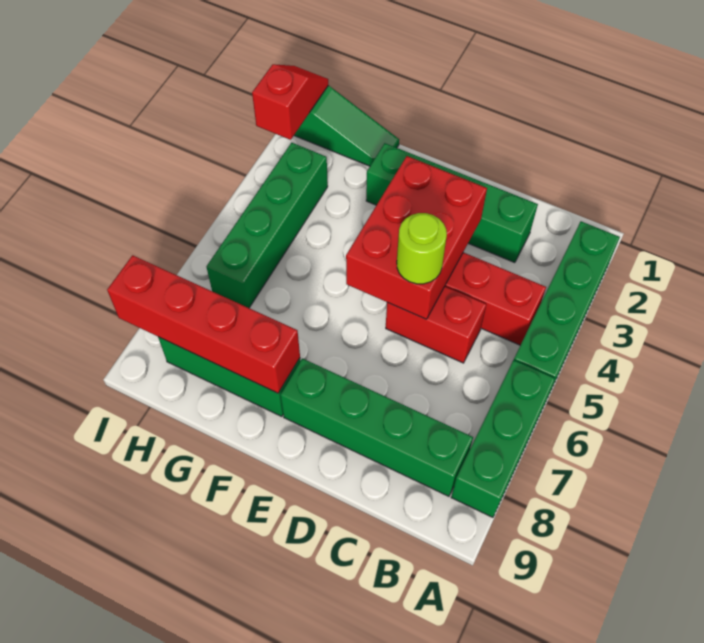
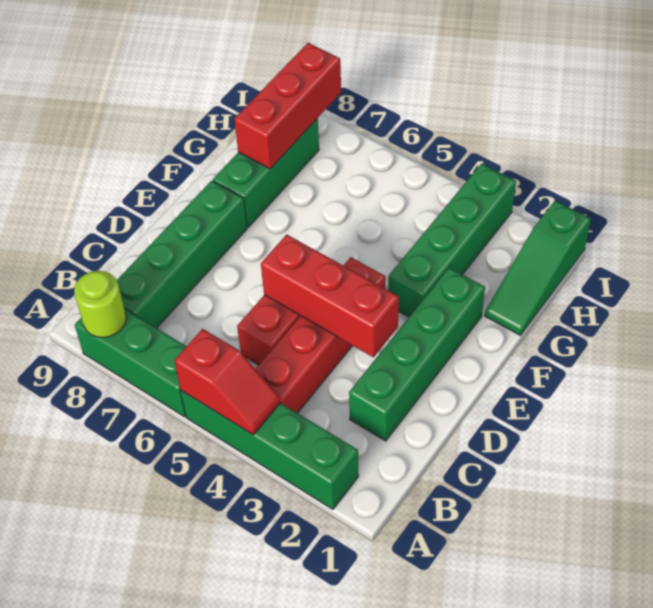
red 2x3 brick [346,156,487,319] -> red 1x3 brick [261,234,399,357]
lime 1x1 round brick [397,213,447,284] -> lime 1x1 round brick moved to [74,271,126,338]
red 1x4 brick [107,255,300,393] -> red 1x3 brick [234,43,341,169]
green 1x4 brick [207,143,328,308] -> green 1x4 brick turned to [388,164,516,317]
red 1x2 slope [252,64,328,140] -> red 1x2 slope moved to [174,329,280,435]

